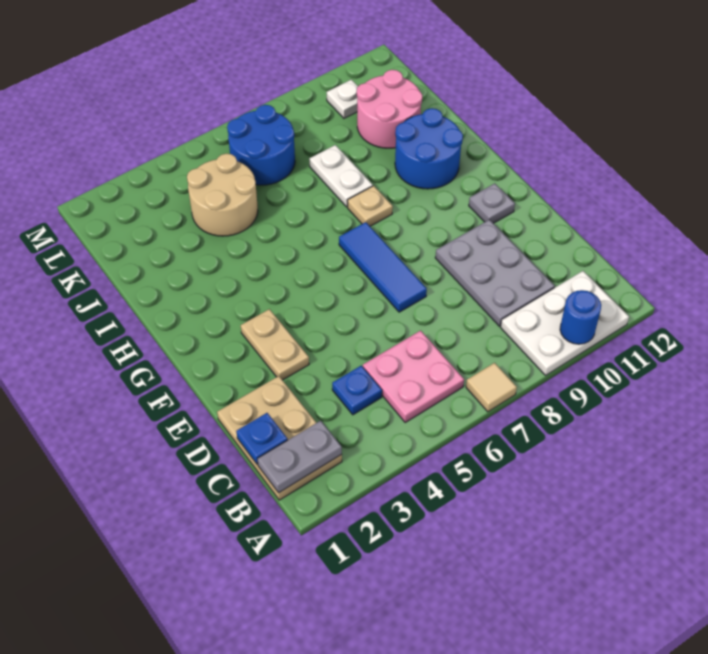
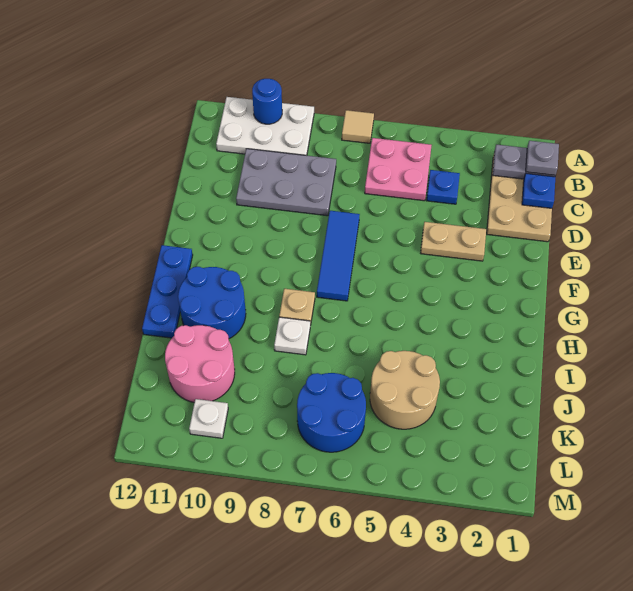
grey 2x3 plate [435,220,555,326] -> grey 2x3 plate turned to [236,149,336,216]
tan 1x2 plate [241,309,309,380] -> tan 1x2 plate turned to [421,222,486,261]
grey 1x1 plate [469,183,515,223] -> grey 1x1 plate moved to [526,141,559,175]
none -> blue 1x3 plate [142,245,193,338]
white 1x2 plate [310,145,373,207] -> white 1x1 plate [274,317,310,355]

